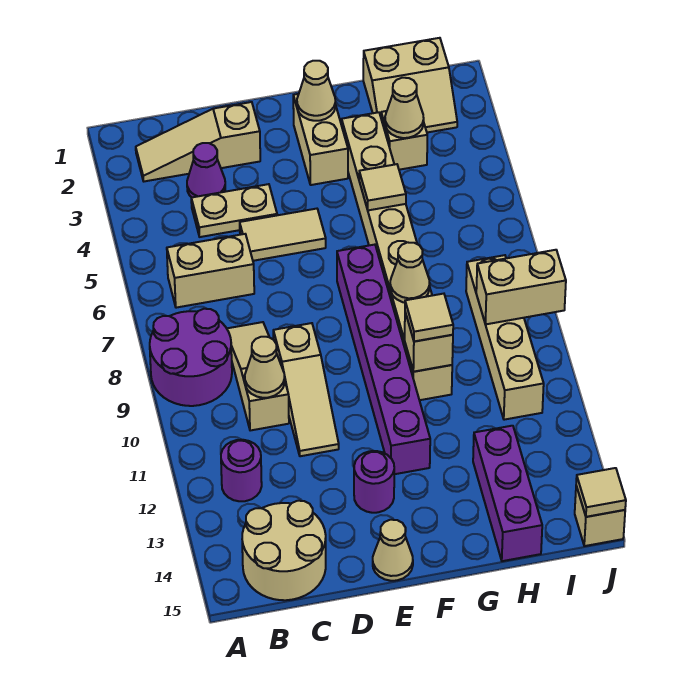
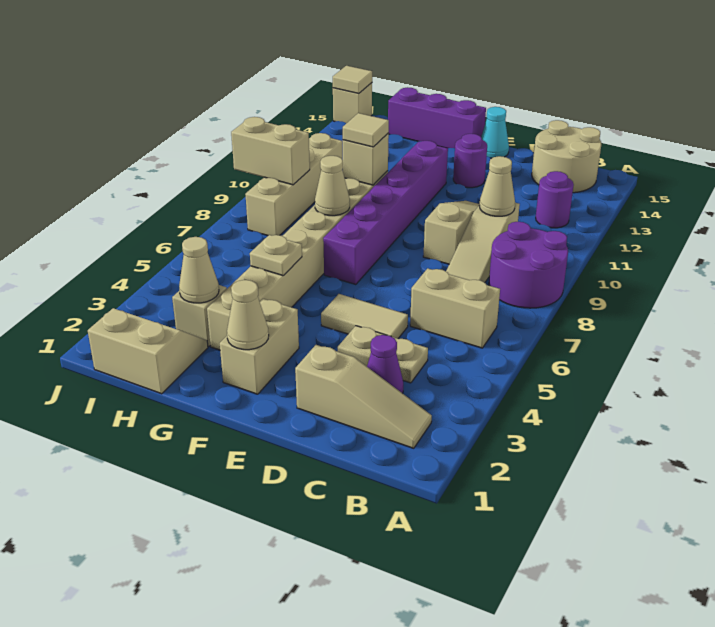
tan 1x1 cone [373,520,413,581] -> cyan 1x1 cone [481,107,509,159]
tan 1x1 tile [359,164,406,210] -> tan 1x1 plate [250,235,302,276]
purple 1x3 brick [473,426,542,561] -> purple 1x3 brick turned to [388,87,486,148]

